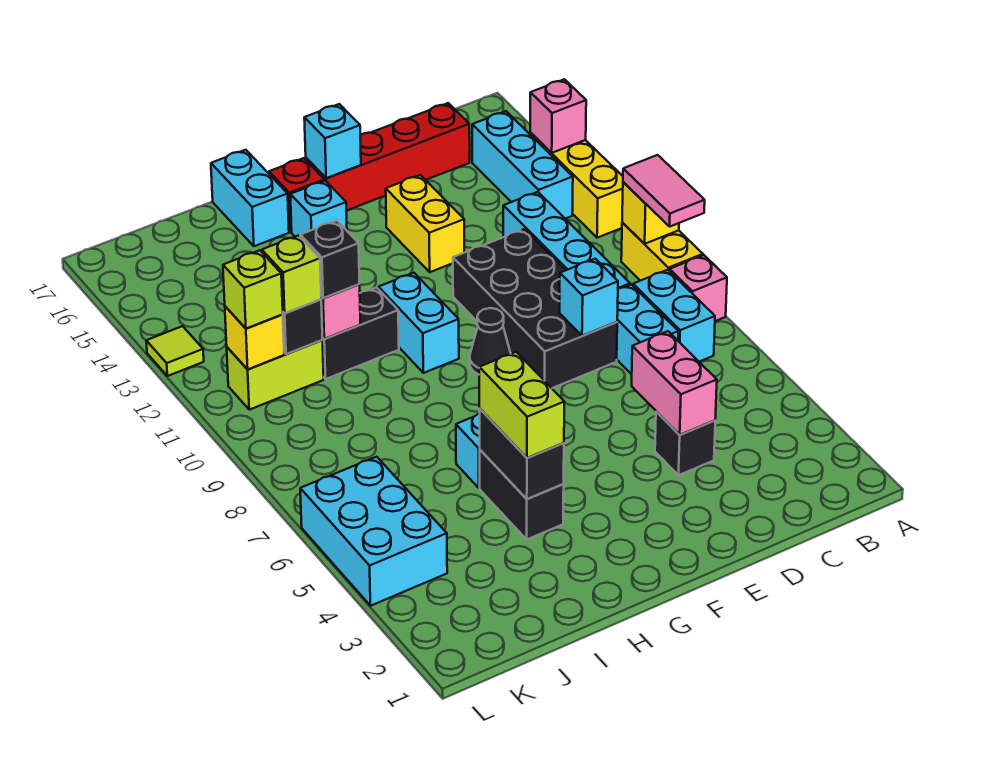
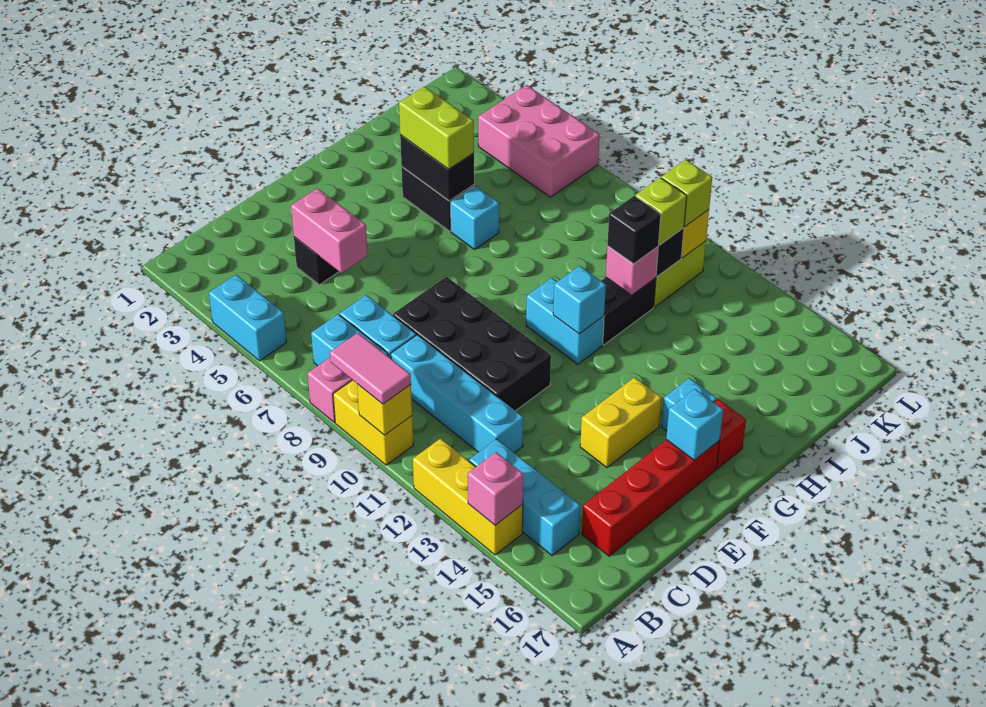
cyan 1x1 brick [559,259,618,336] -> cyan 1x1 brick moved to [553,266,606,334]
yellow 1x2 brick [386,175,464,272] -> yellow 1x2 brick turned to [580,377,661,467]
black 1x1 cone [470,308,511,374] -> none
cyan 1x2 brick [211,150,289,246] -> cyan 1x2 brick moved to [209,275,287,361]
cyan 2x3 brick [300,457,447,606] -> pink 2x3 brick [478,85,599,197]
lime 1x1 tile [146,326,204,376] -> none

